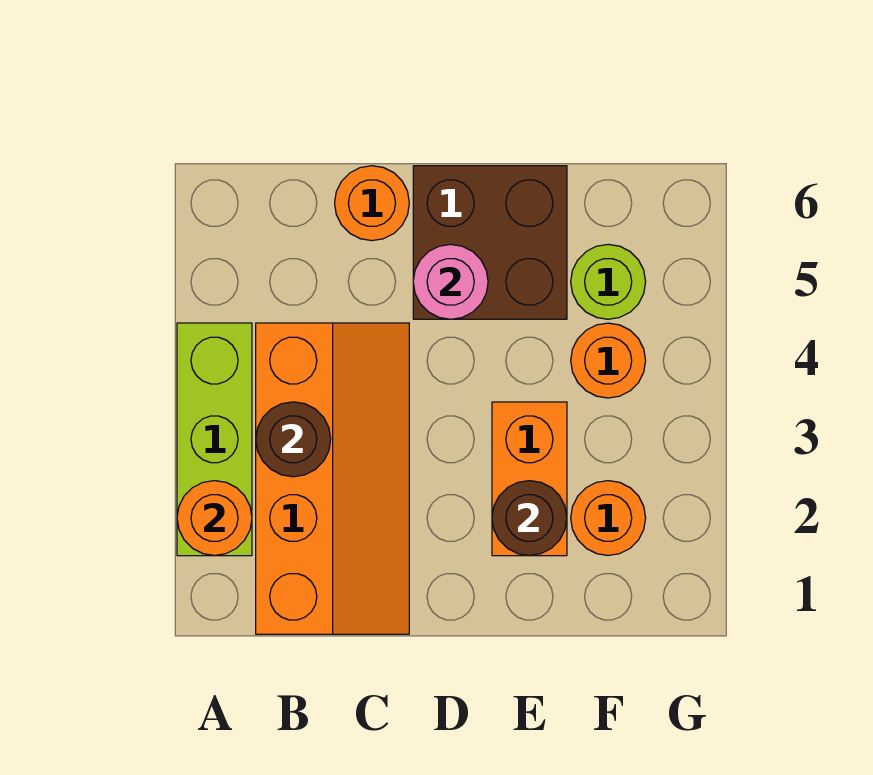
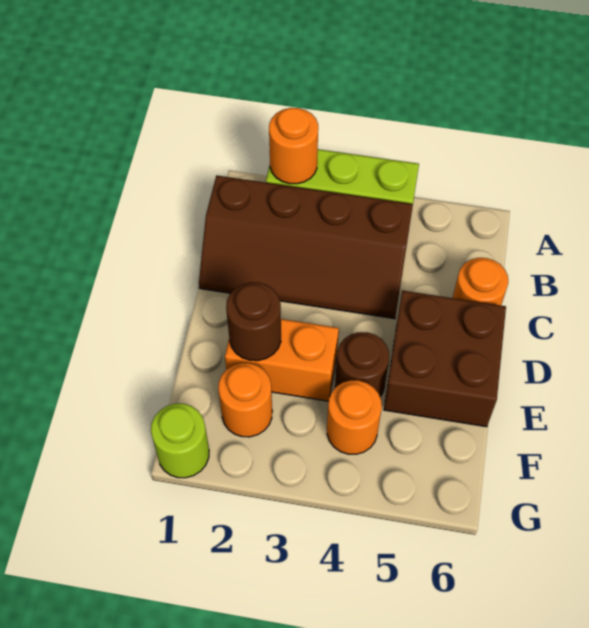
orange 2x4 slope [256,323,409,634] -> brown 2x4 slope [199,176,413,319]
brown 1x1 round brick [256,402,331,477] -> brown 1x1 round brick moved to [335,332,389,396]
pink 1x1 round brick [413,244,488,319] -> none
lime 1x1 round brick [571,244,646,319] -> lime 1x1 round brick moved to [151,404,209,478]

